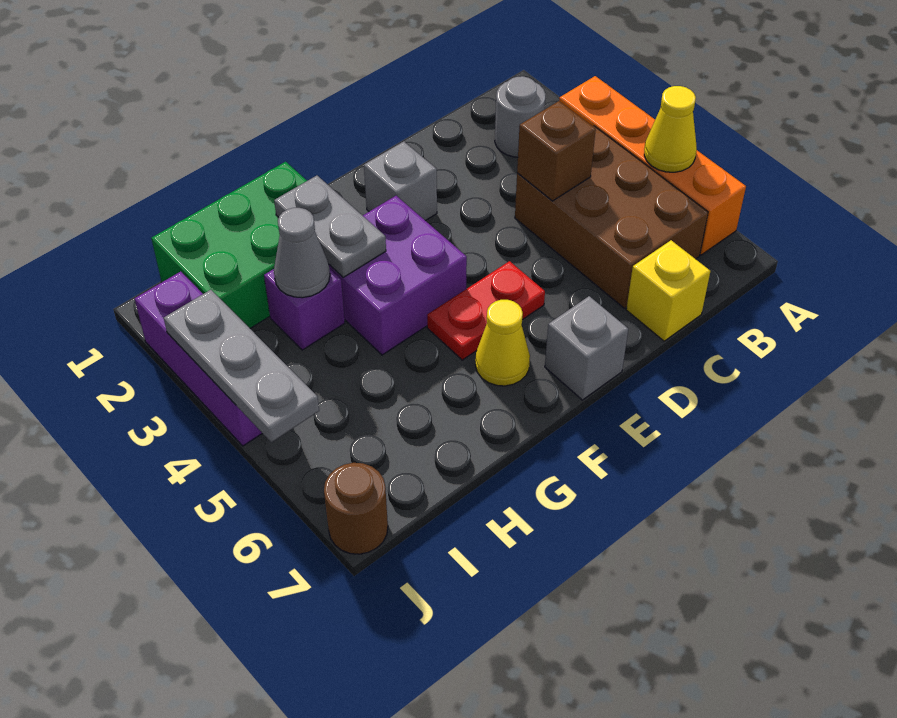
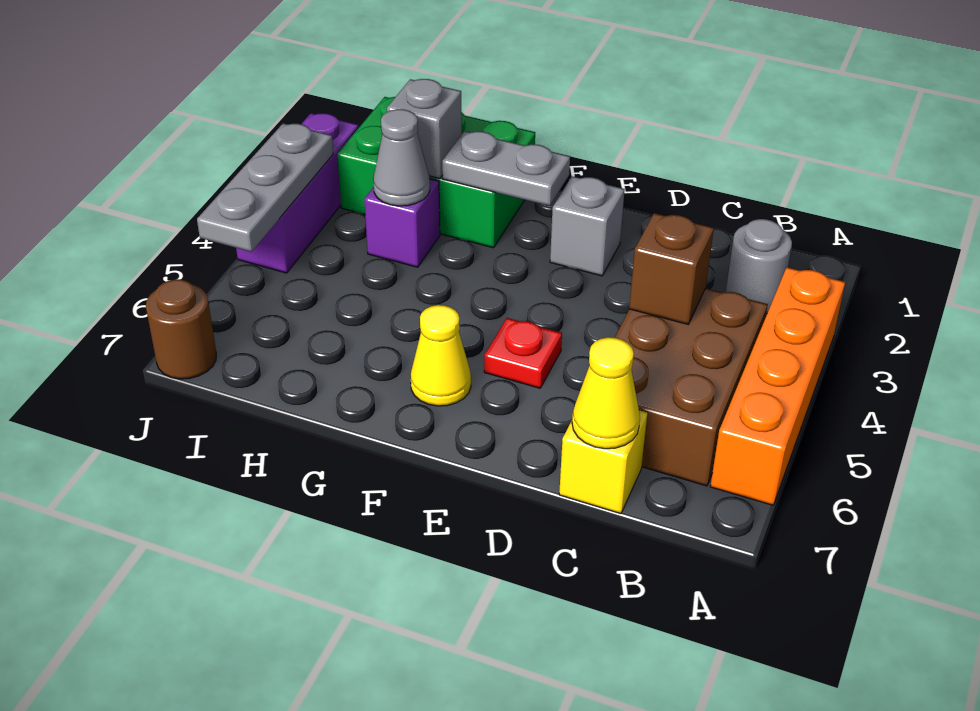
yellow 1x1 cone [644,86,697,172] -> yellow 1x1 cone moved to [572,337,640,449]
red 1x2 plate [427,261,545,360] -> red 1x1 plate [484,318,562,388]
grey 1x1 brick [545,296,628,400] -> grey 1x1 brick moved to [387,79,462,178]
purple 2x2 brick [329,196,467,355] -> none
grey 1x2 plate [274,176,386,277] -> grey 1x2 plate turned to [442,131,570,206]

